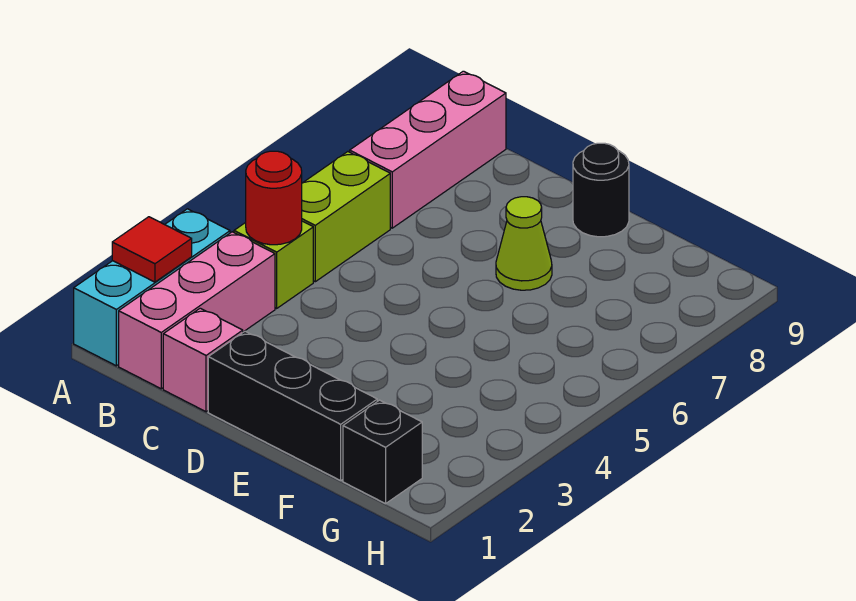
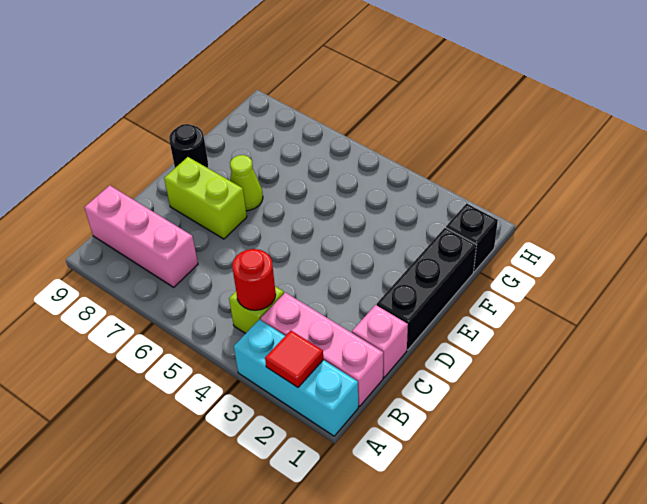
lime 1x2 brick [302,152,390,282] -> lime 1x2 brick moved to [164,157,247,239]

